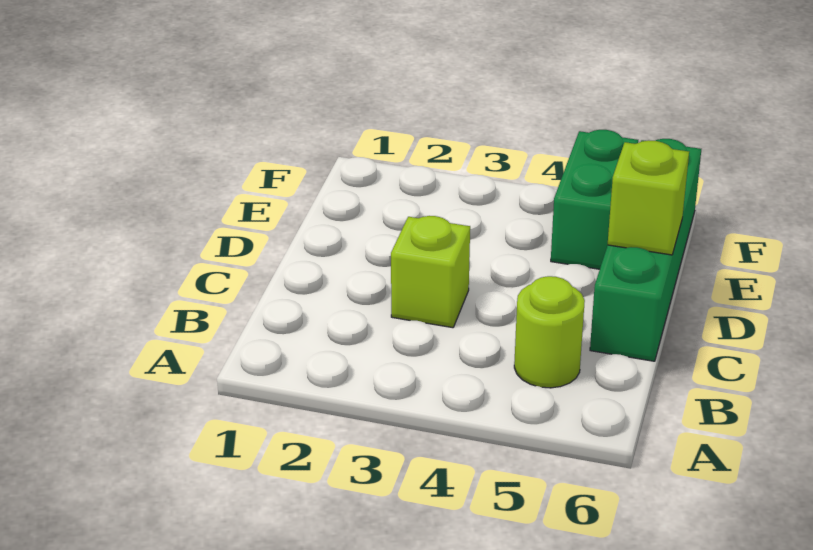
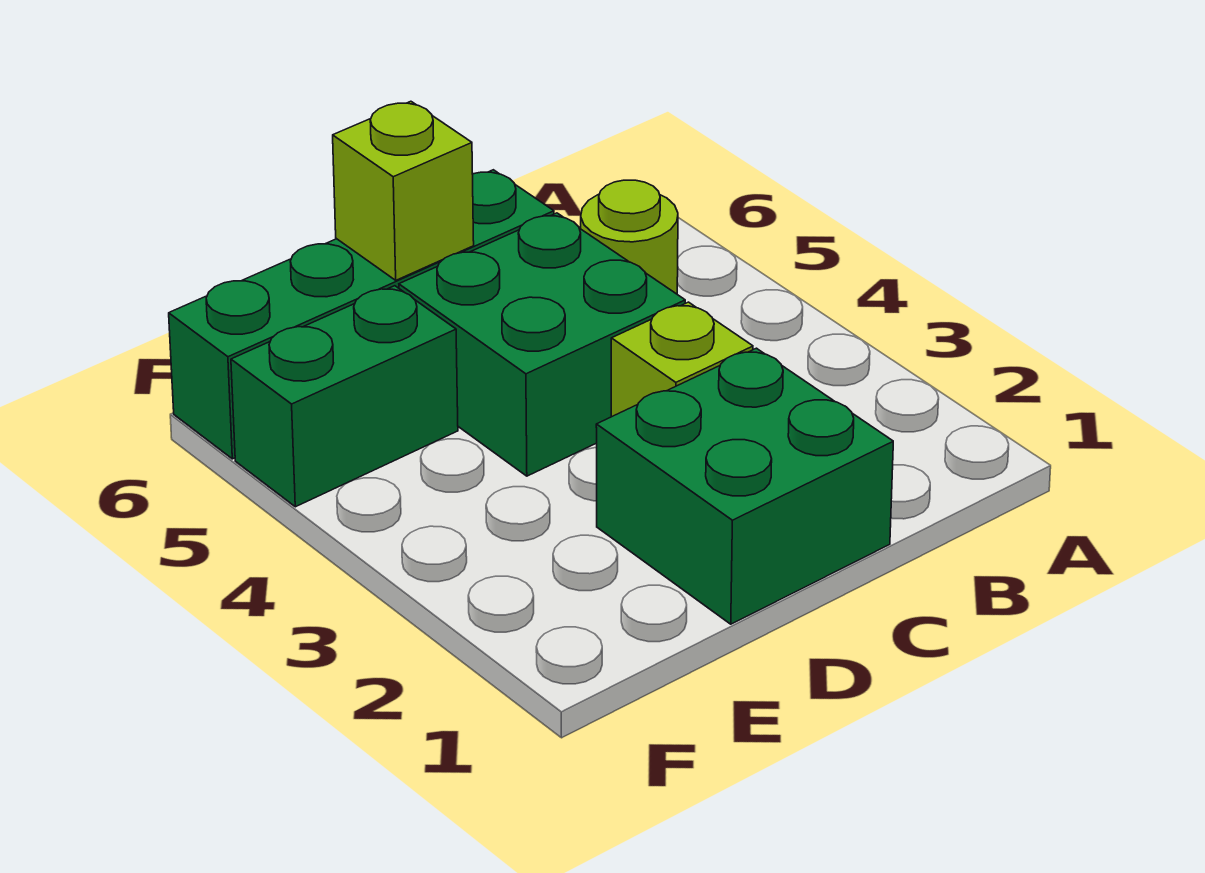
none -> green 2x2 brick [596,348,893,624]
none -> green 2x2 brick [399,213,685,476]

